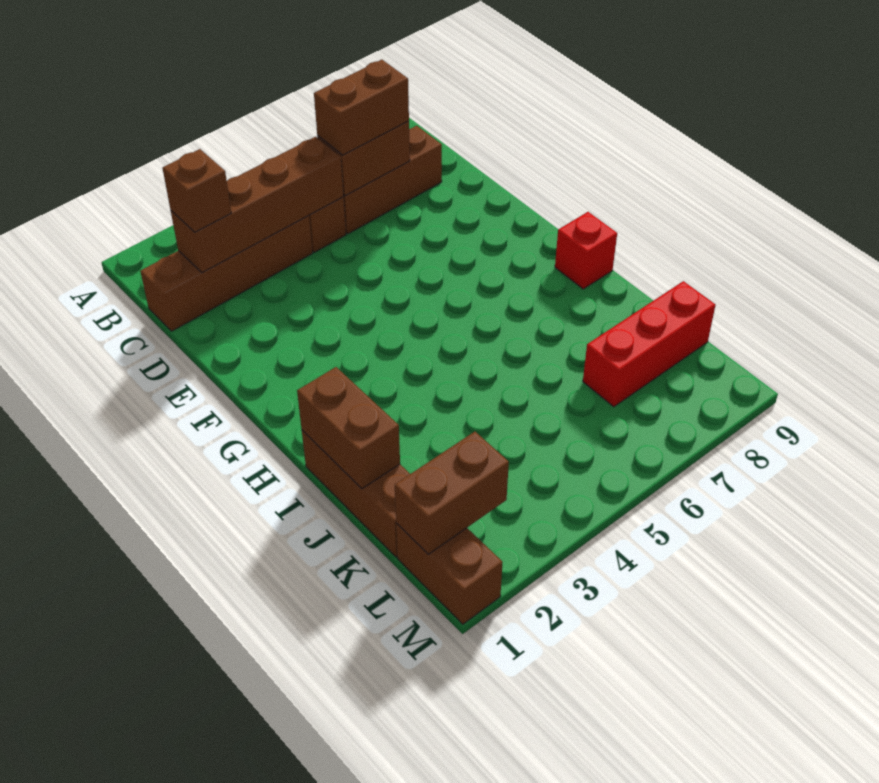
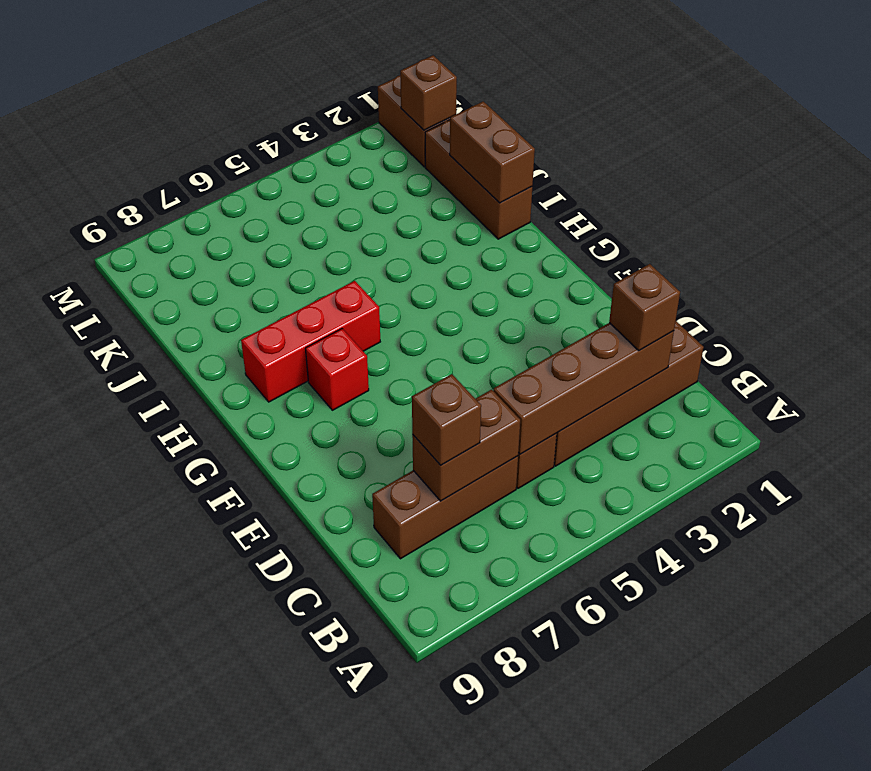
brown 1x2 brick [314,60,409,155] -> brown 1x1 brick [412,374,481,465]
red 1x1 brick [555,212,617,289] -> red 1x1 brick moved to [305,329,369,410]
red 1x3 brick [583,281,716,407] -> red 1x3 brick moved to [241,281,380,402]
brown 1x2 brick [395,432,509,554] -> brown 1x1 brick [400,55,457,130]

